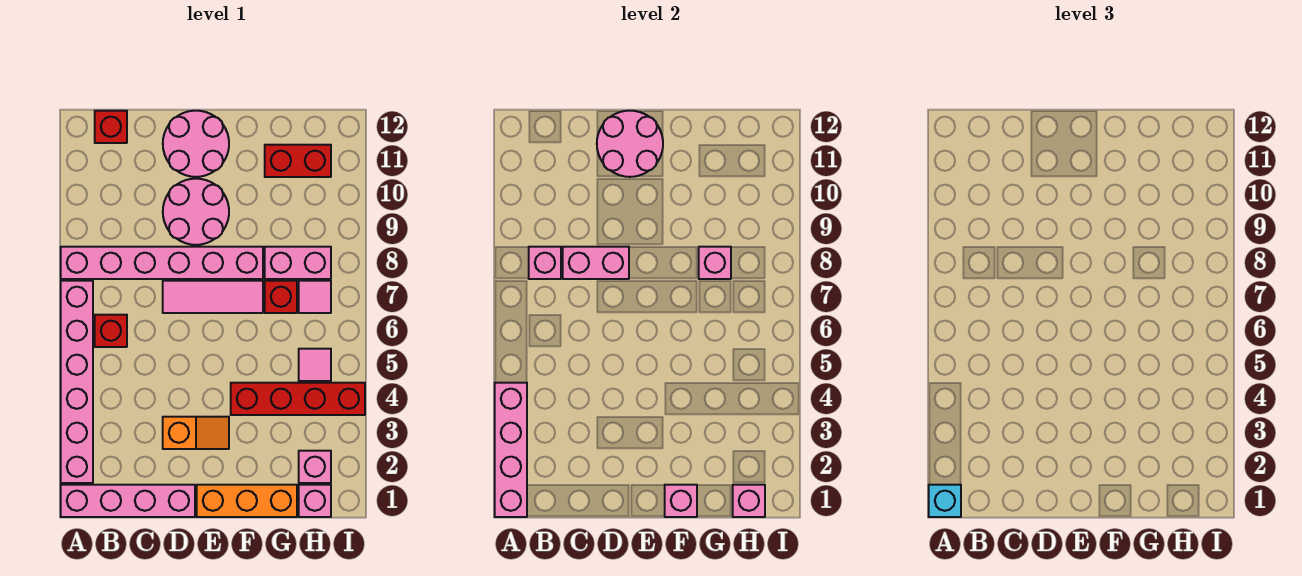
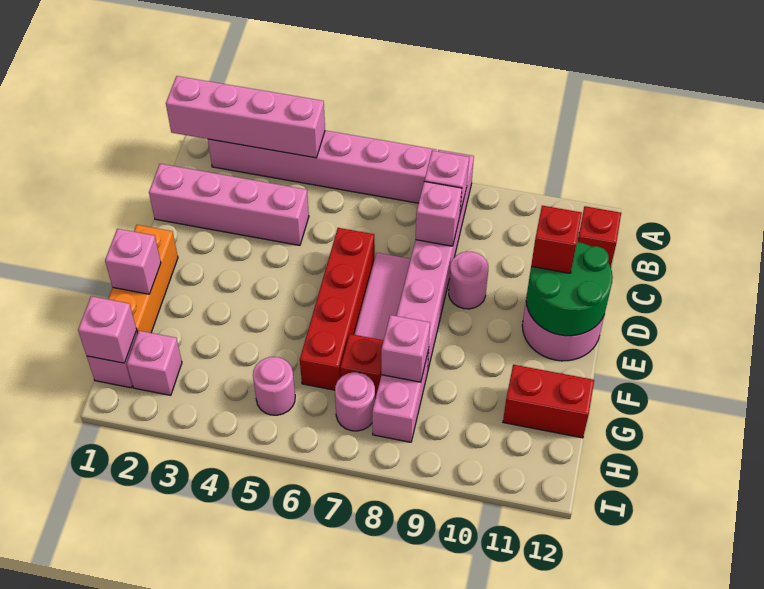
pink 1x4 brick [61,485,195,517] -> pink 1x4 brick turned to [149,164,309,245]
cyan 1x1 brick [929,485,961,517] -> none
red 1x1 brick [95,315,127,347] -> red 1x1 brick moved to [531,206,582,273]
pink 1x2 brick [563,247,629,279] -> pink 1x1 brick [416,181,462,246]
orange 1x2 slope [163,417,229,449] -> none
pink 2x2 round brick [163,179,229,245] -> pink 1x1 round brick [449,252,488,309]
pink 2x2 round brick [597,111,663,177] -> green 2x2 round brick [526,242,613,336]
red 1x4 brick [231,383,365,415] -> red 1x4 brick moved to [300,228,375,390]
red 1x2 brick [265,145,331,177] -> red 1x2 brick turned to [503,365,594,438]
pink 1x1 tile [299,349,331,381] -> pink 1x1 round brick [253,357,295,415]
pink 1x1 tile [299,281,331,313] -> pink 1x1 round brick [335,372,375,431]

